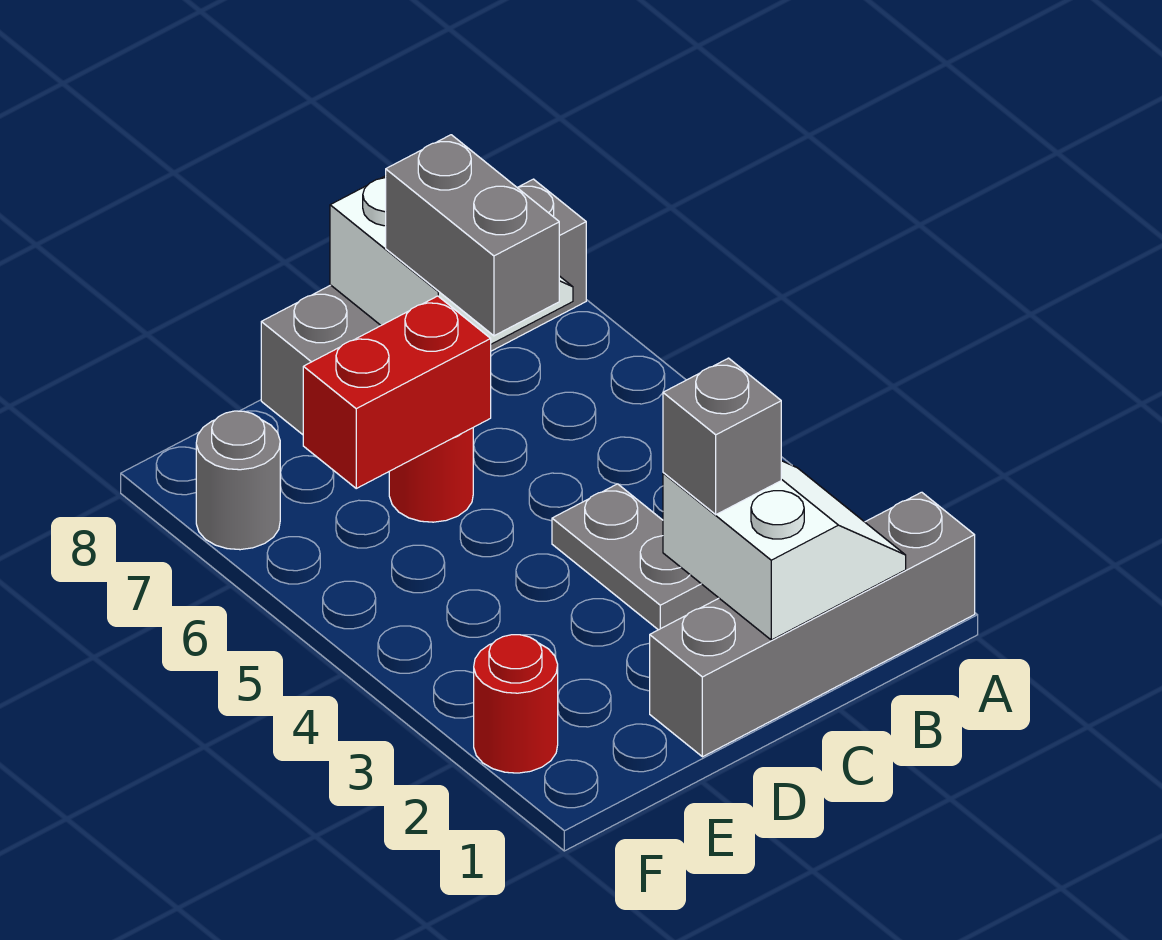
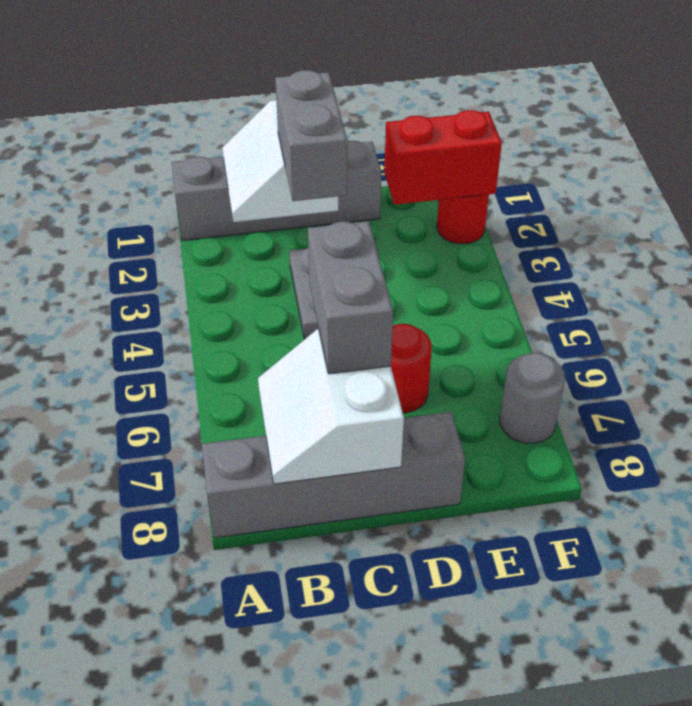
grey 1x1 brick [663,358,781,515] -> grey 1x2 brick [275,70,347,201]
red 1x2 brick [303,296,491,488] -> red 1x2 brick moved to [384,110,502,205]

